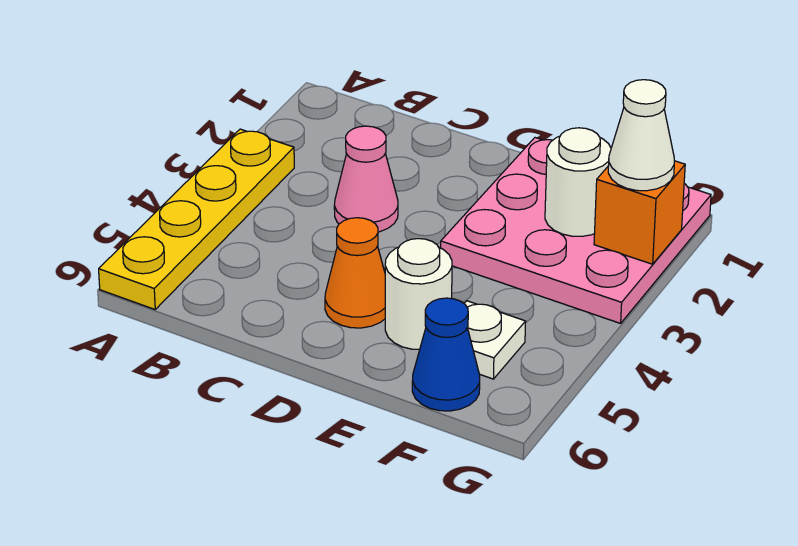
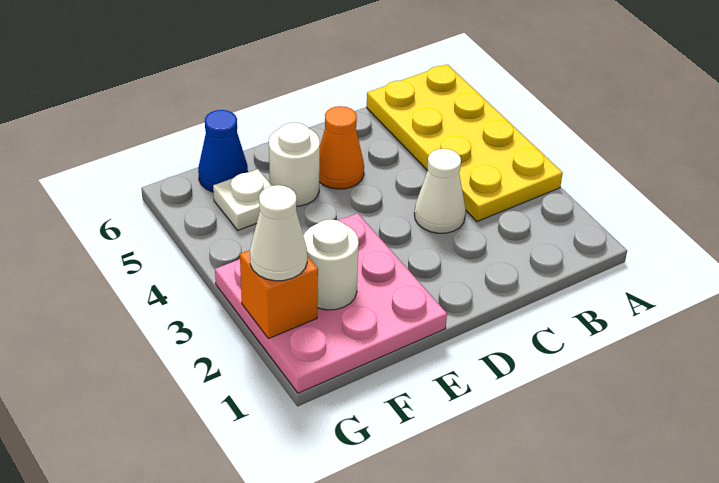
yellow 1x4 plate [99,129,294,309] -> yellow 2x4 plate [367,64,563,222]
pink 1x1 cone [334,126,398,232] -> white 1x1 cone [414,149,466,233]

